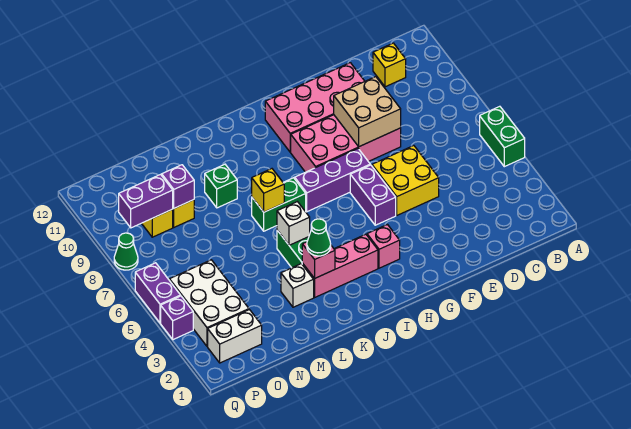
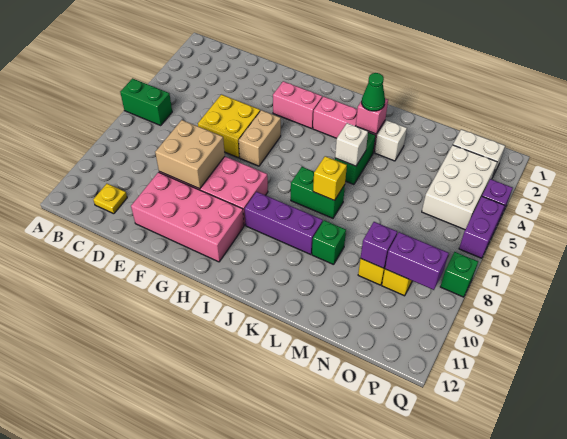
green 1x2 brick [480,106,525,167] -> green 1x2 brick turned to [120,78,172,125]
yellow 1x1 brick [373,43,406,87] -> yellow 1x1 plate [93,184,127,214]
purple 1x2 brick [350,165,396,225] -> tan 1x2 brick [239,110,281,166]
purple 1x3 brick [295,149,370,212] -> purple 1x3 brick moved to [245,192,323,255]
pink 1x1 brick [367,225,400,268] -> pink 1x2 brick [273,81,322,129]
green 1x1 cone [114,233,138,270] -> green 1x1 brick [440,252,478,297]

